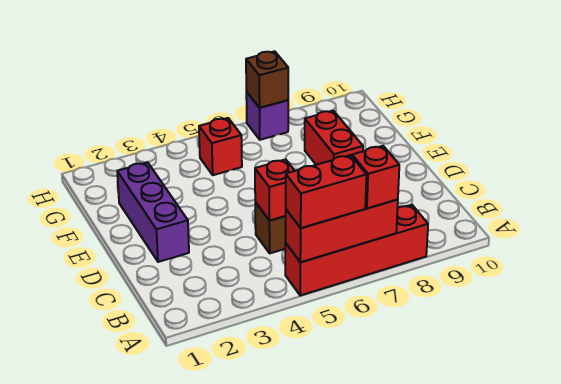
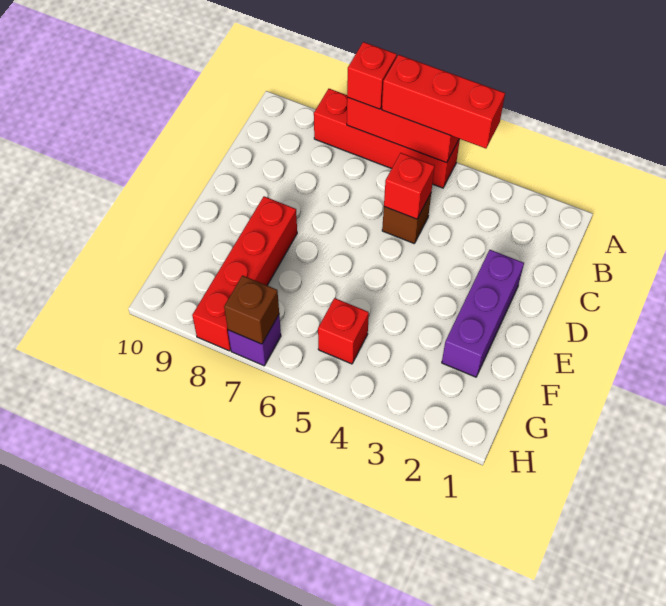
red 1x2 brick [286,155,366,228] -> red 1x3 brick [382,55,505,148]
red 1x2 brick [305,111,363,165] -> red 1x4 brick [192,196,297,351]

